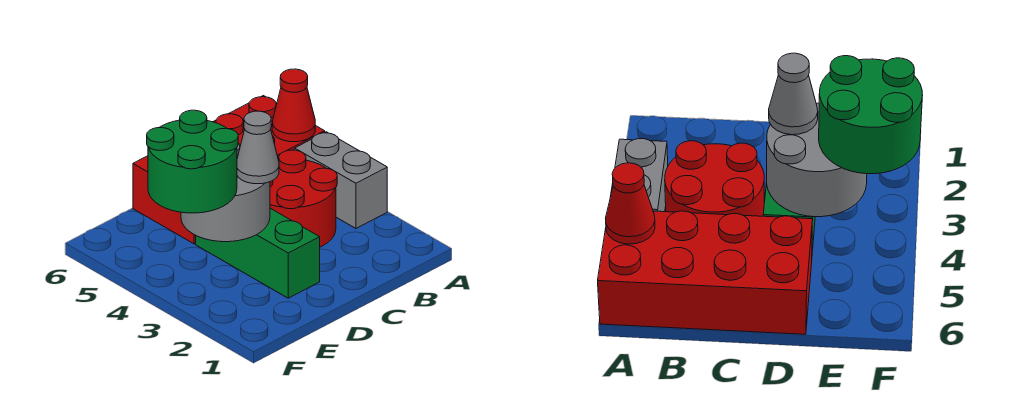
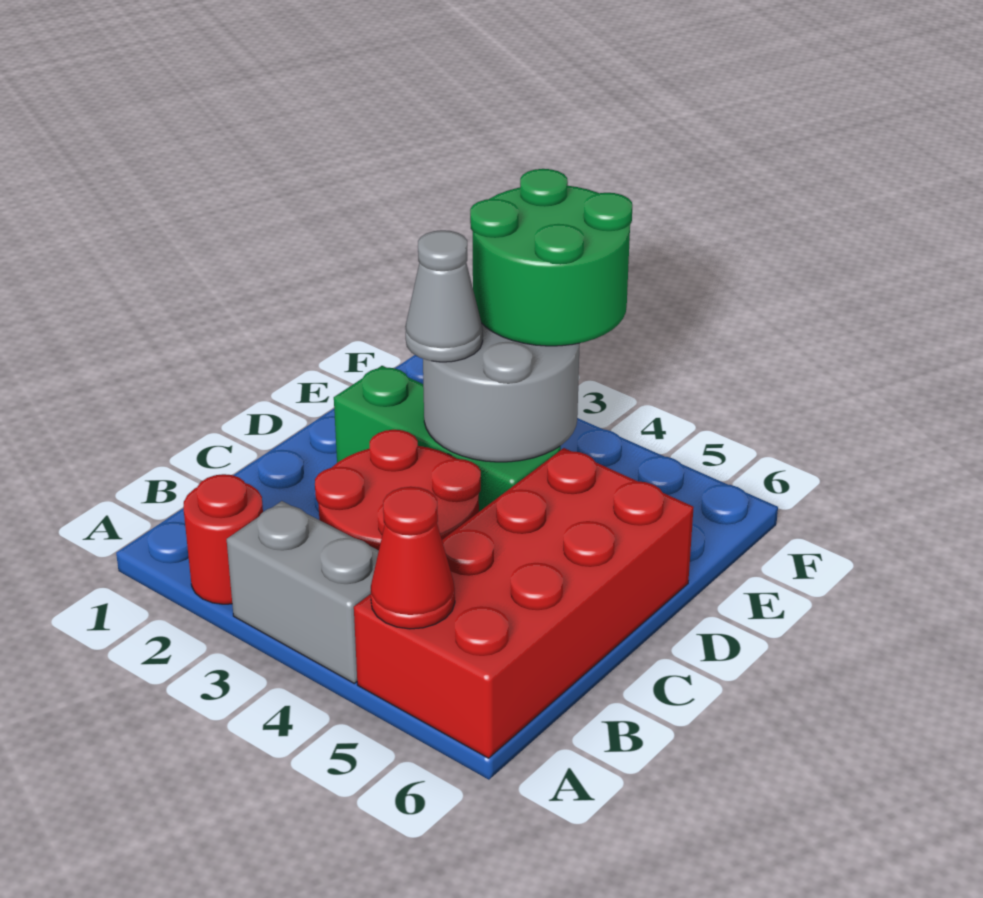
none -> red 1x1 round brick [184,474,263,604]

